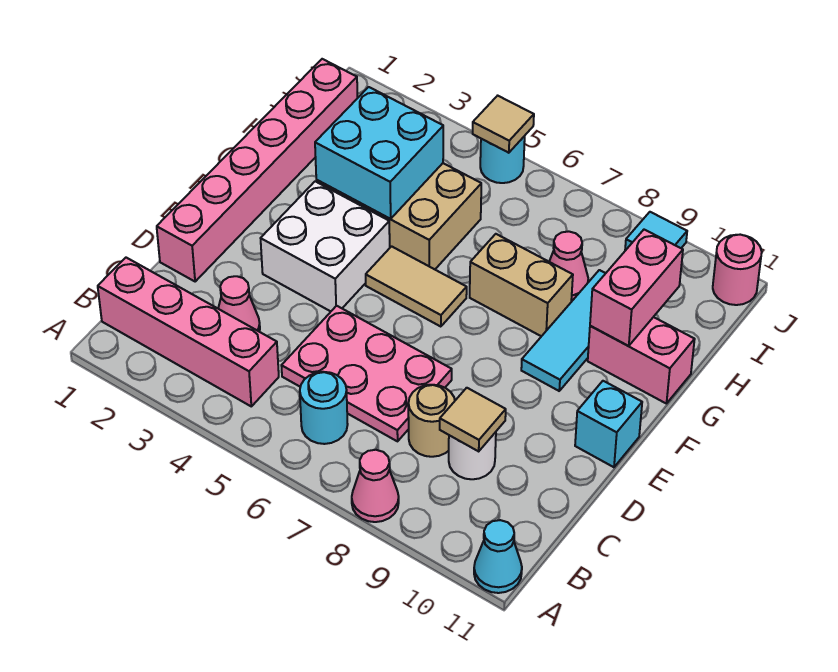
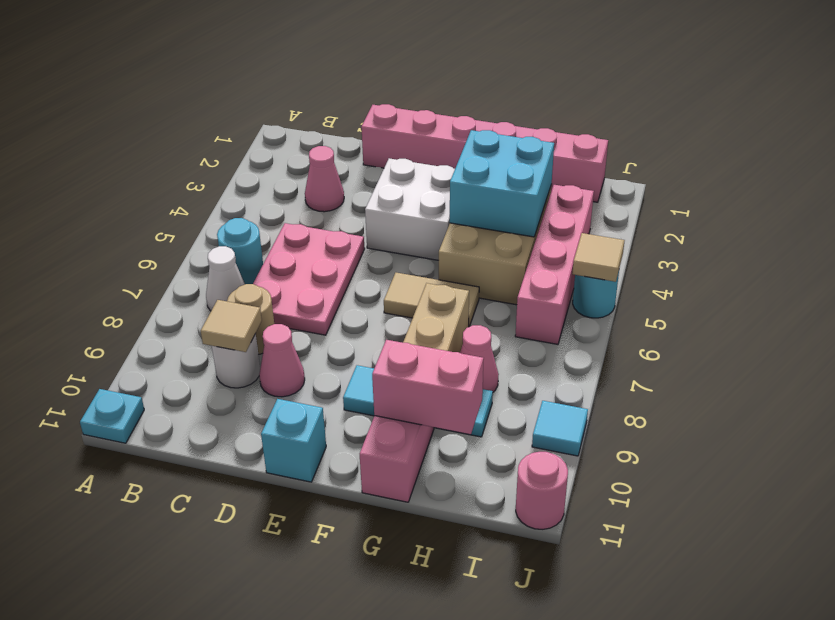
pink 1x1 cone [352,450,399,522] -> pink 1x1 cone moved to [259,324,305,397]
cyan 1x1 cone [474,520,522,593] -> cyan 1x1 plate [80,389,144,443]
pink 1x4 brick [98,258,279,406] -> pink 1x4 brick moved to [515,185,594,344]
none -> white 1x1 cone [206,246,245,311]
tan 1x2 tile [366,246,467,327] -> tan 1x2 tile turned to [384,273,479,327]

